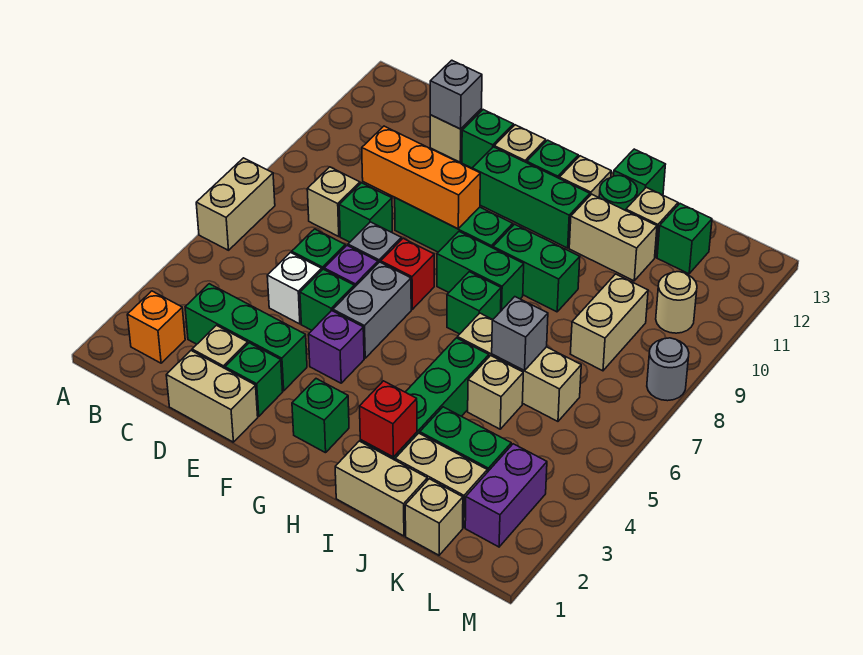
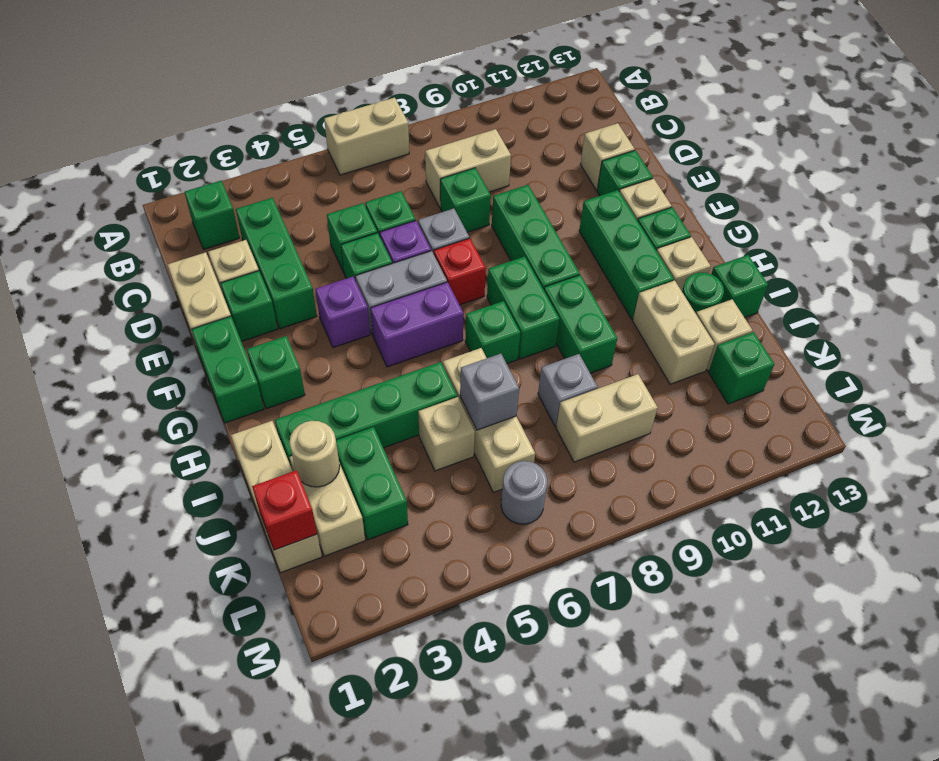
orange 1x1 brick [127,291,185,363] -> green 1x1 brick [185,181,240,249]
tan 1x1 brick [307,167,360,236] -> tan 1x2 brick [425,129,511,208]
white 1x1 brick [267,253,322,324] -> green 1x1 brick [327,203,377,272]
orange 1x3 brick [362,126,480,229] -> none
grey 1x1 brick [430,60,482,129] -> grey 1x1 brick moved to [538,354,598,427]
none -> green 1x2 brick [191,316,264,423]
red 1x1 brick [360,381,417,457] -> red 1x1 brick moved to [252,470,317,550]
purple 1x2 brick [465,444,547,547] -> purple 1x2 brick moved to [370,282,464,367]
tan 1x1 round brick [656,272,697,333] -> tan 1x1 round brick moved to [289,421,340,487]
grey 1x1 round brick [647,338,689,401] -> grey 1x1 round brick moved to [501,461,547,524]

